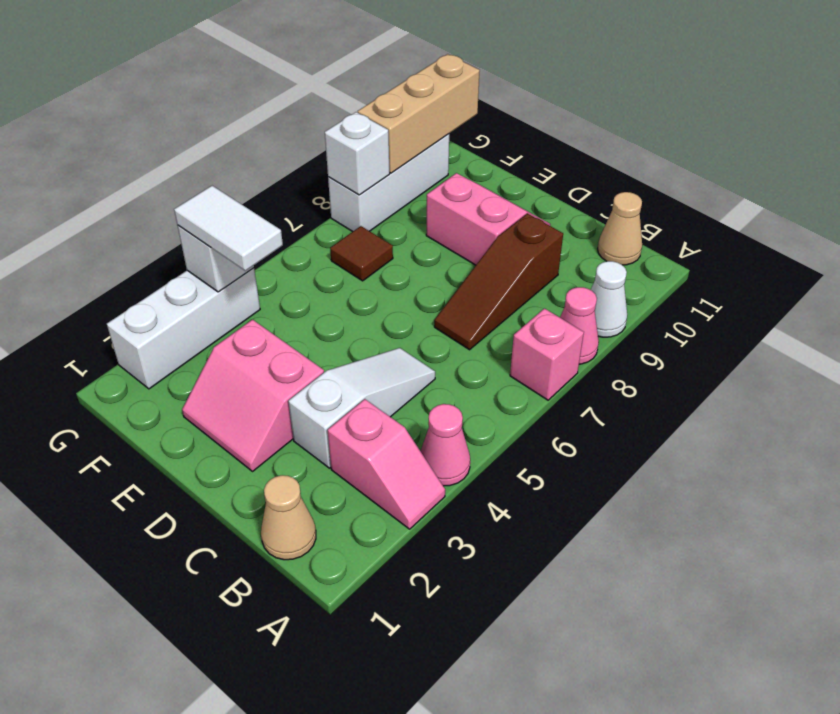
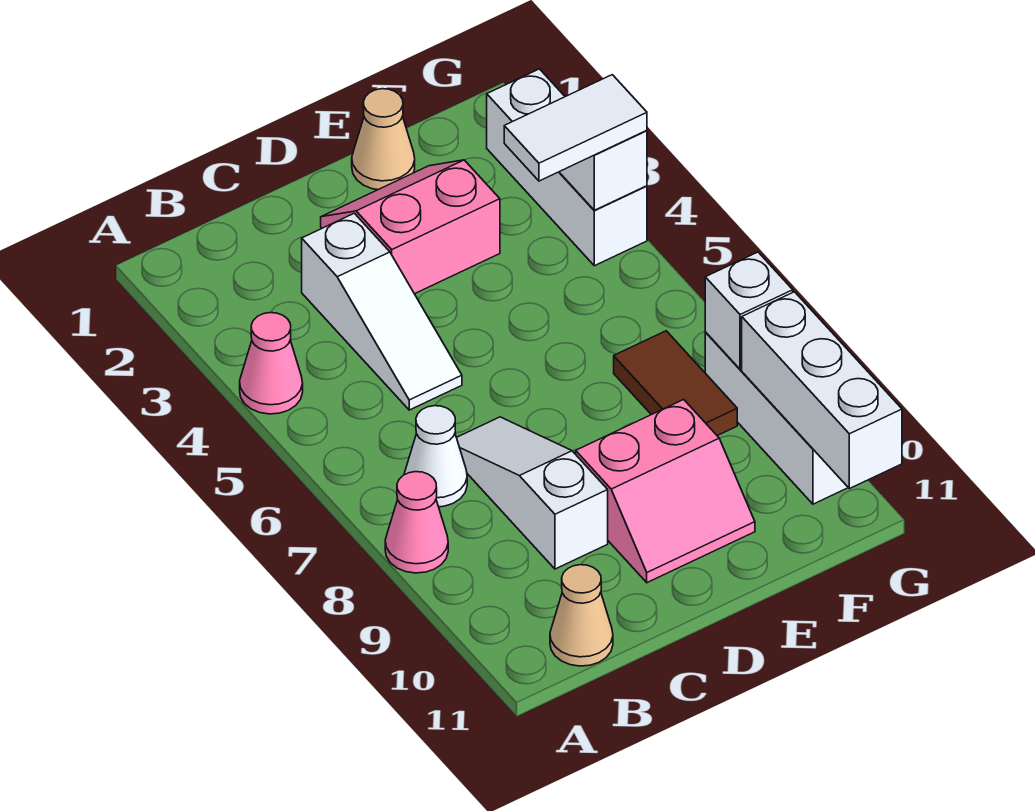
pink 1x2 slope [328,399,445,529] -> none
pink 1x1 brick [510,308,584,400] -> none
white 1x1 cone [591,261,627,337] -> white 1x1 cone moved to [404,406,467,507]
tan 1x1 cone [261,475,316,560] -> tan 1x1 cone moved to [352,89,415,190]
brown 1x3 slope [434,213,563,350] -> white 1x3 slope [457,417,608,569]
brown 1x1 tile [330,226,393,281] -> brown 1x2 tile [614,331,737,436]
tan 1x3 brick [358,54,480,173] -> white 1x3 brick [742,292,902,489]

